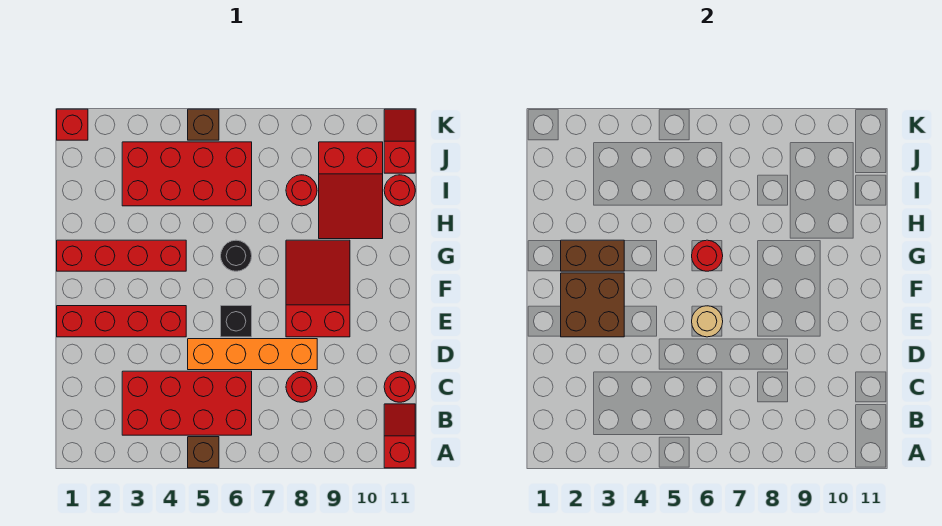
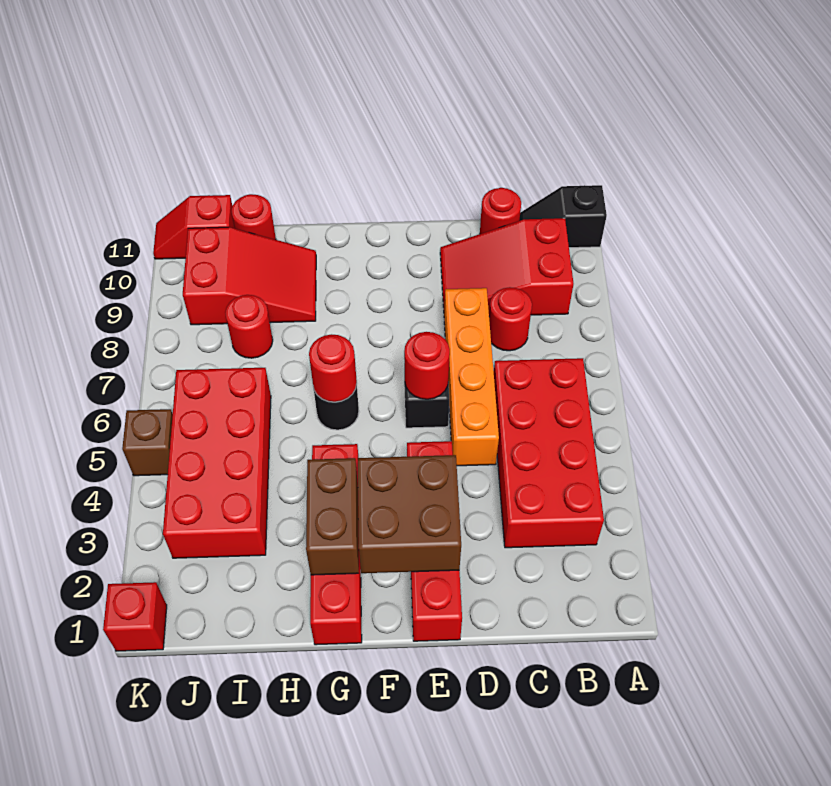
brown 1x1 brick [188,437,219,468] -> none
red 1x2 slope [384,404,415,468] -> black 1x2 slope [519,185,607,248]
tan 1x1 round brick [692,306,723,337] -> red 1x1 round brick [404,332,450,399]
red 2x3 slope [286,240,350,337] -> red 2x3 slope moved to [440,218,574,315]

